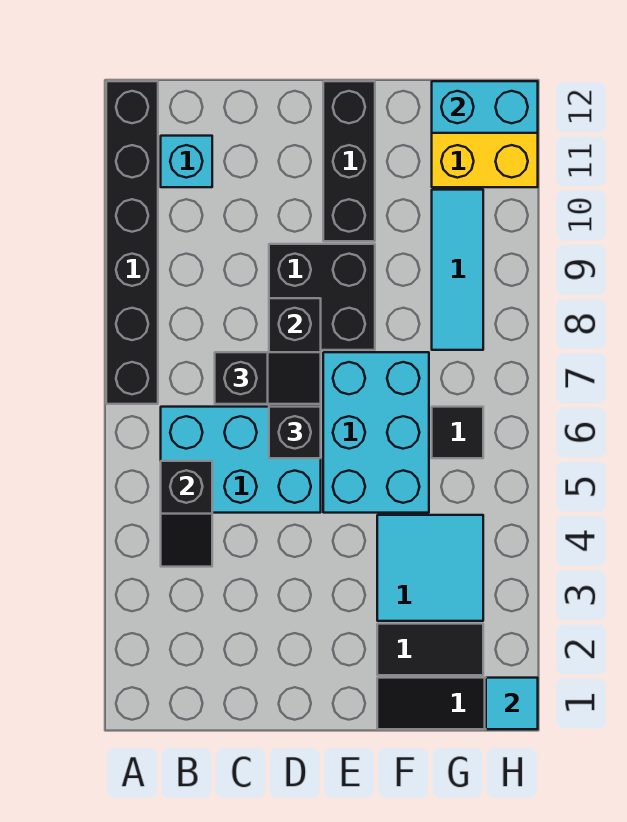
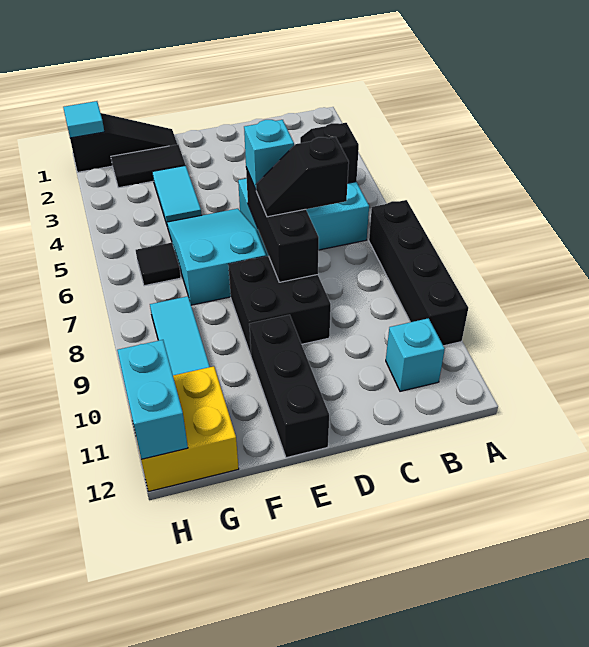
black 1x6 brick [106,81,158,404] -> black 1x4 brick [369,200,468,346]
black 1x1 brick [269,407,321,458] -> cyan 1x1 brick [244,120,294,190]
cyan 2x3 brick [323,352,429,513] -> cyan 2x3 slope [167,209,266,305]
cyan 2x2 tile [377,515,483,621] -> cyan 1x2 tile [152,165,202,224]
cyan 1x2 brick [432,81,538,133] -> cyan 1x2 brick turned to [117,340,188,459]

